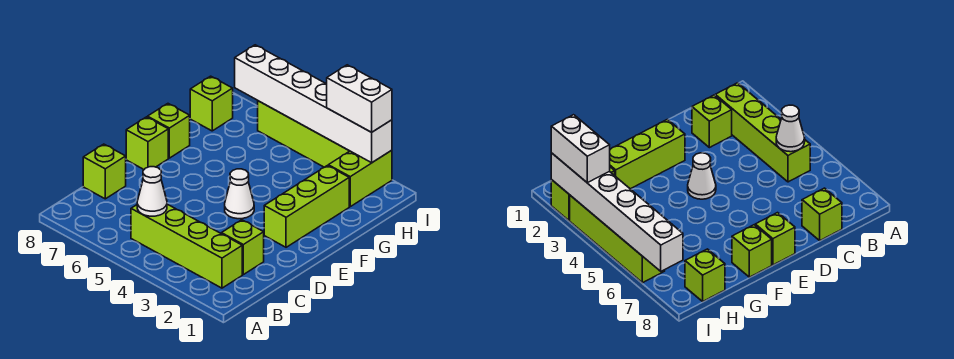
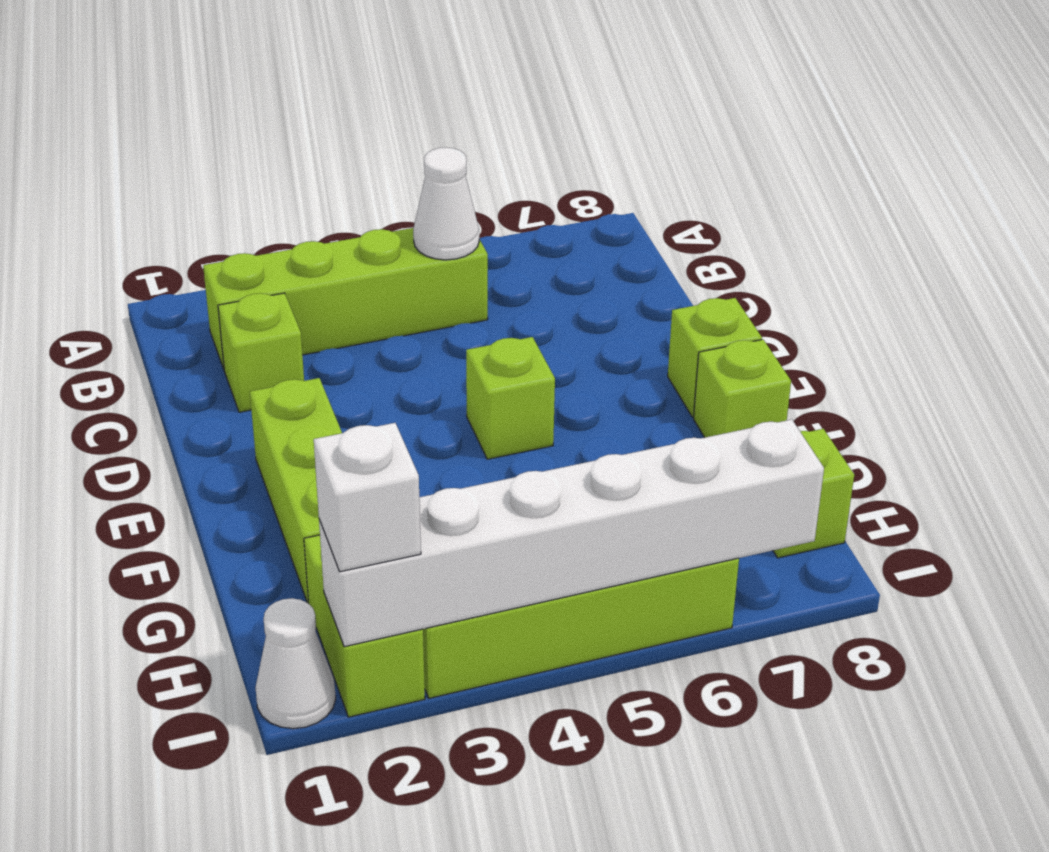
lime 1x1 brick [83,144,126,199] -> lime 1x1 brick moved to [466,337,555,459]
white 1x1 cone [225,169,254,219] -> white 1x1 cone moved to [256,598,336,729]
white 1x2 brick [327,65,392,132] -> white 1x1 brick [314,423,421,572]

